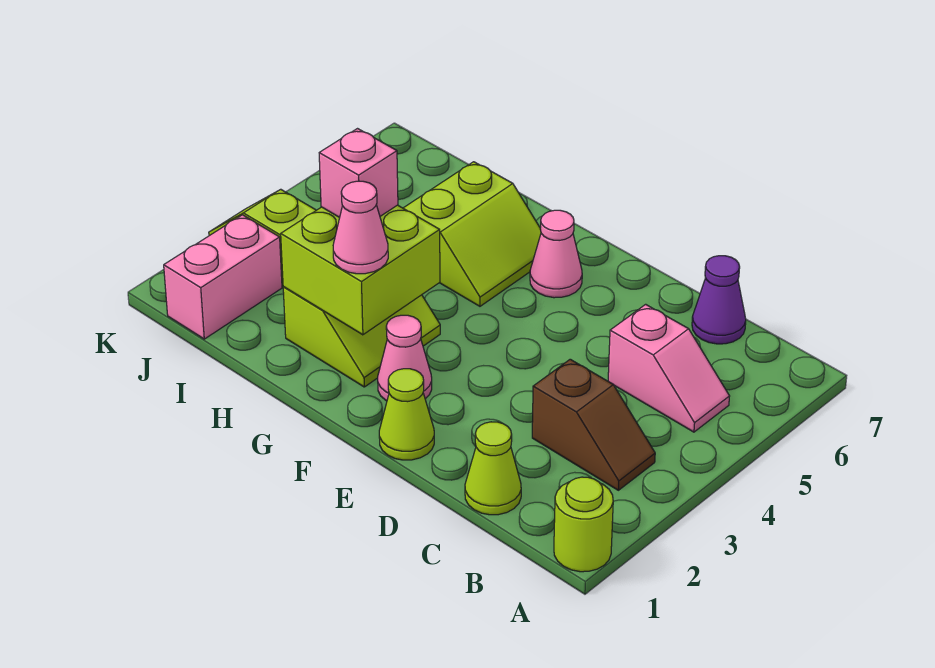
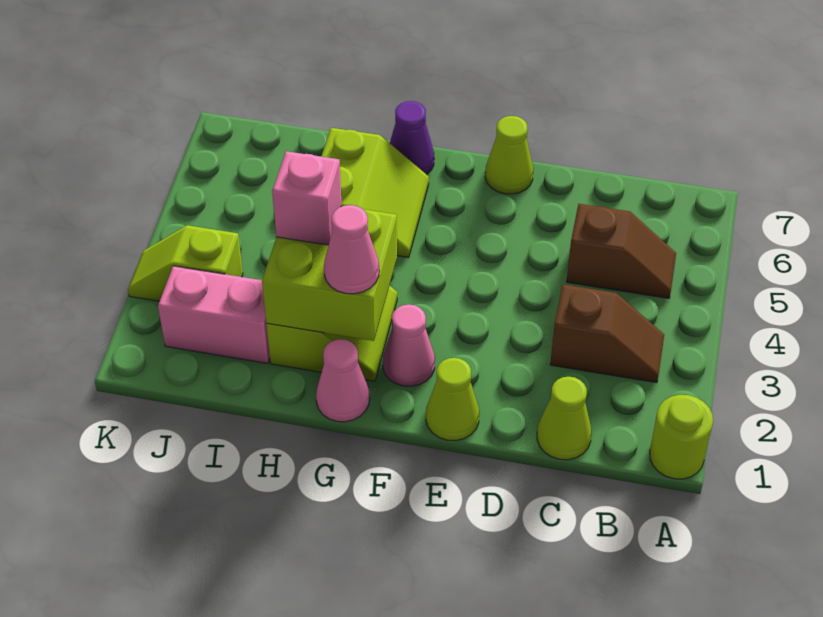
pink 1x2 slope [608,304,730,432] -> brown 1x2 slope [567,204,676,298]
purple 1x1 cone [692,256,746,344] -> purple 1x1 cone moved to [390,101,434,175]
none -> lime 1x1 cone [485,116,533,194]
pink 1x1 cone [530,210,582,298] -> pink 1x1 cone moved to [316,339,369,422]
pink 1x2 brick [164,215,282,339] -> pink 1x2 brick turned to [158,266,270,363]

